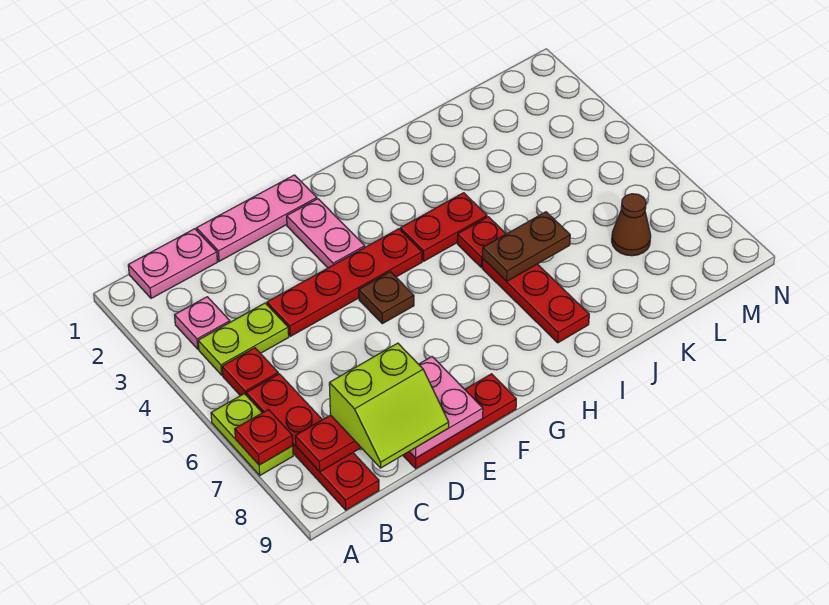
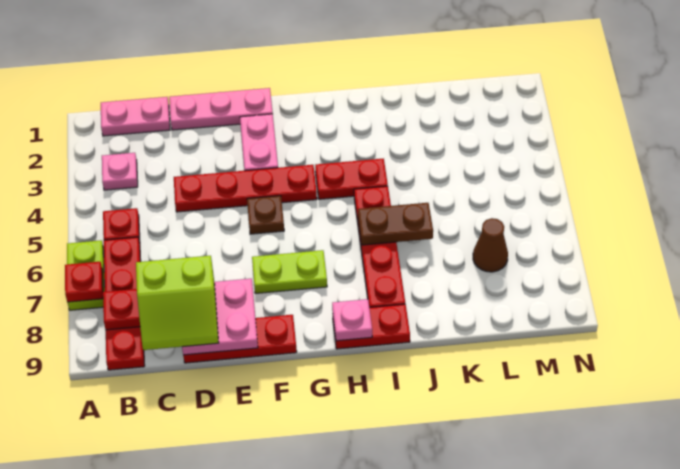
lime 1x2 plate [198,303,289,375] -> lime 1x2 plate moved to [252,250,327,293]
none -> red 1x2 plate [333,304,410,349]
none -> pink 1x1 plate [332,299,372,341]

